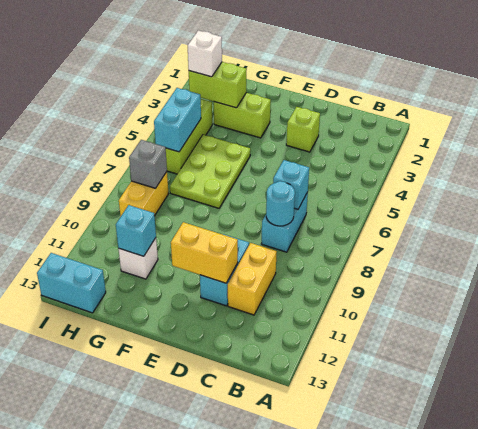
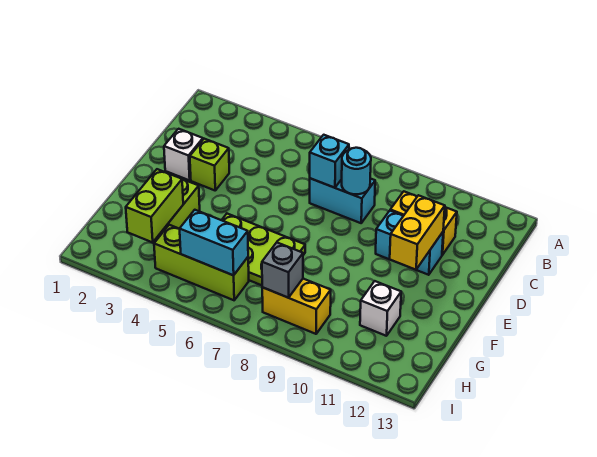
cyan 1x1 brick [116,205,156,256] -> none
white 1x1 brick [188,31,222,77] -> white 1x1 brick moved to [164,129,203,180]
cyan 1x2 brick [37,253,106,313] -> none

